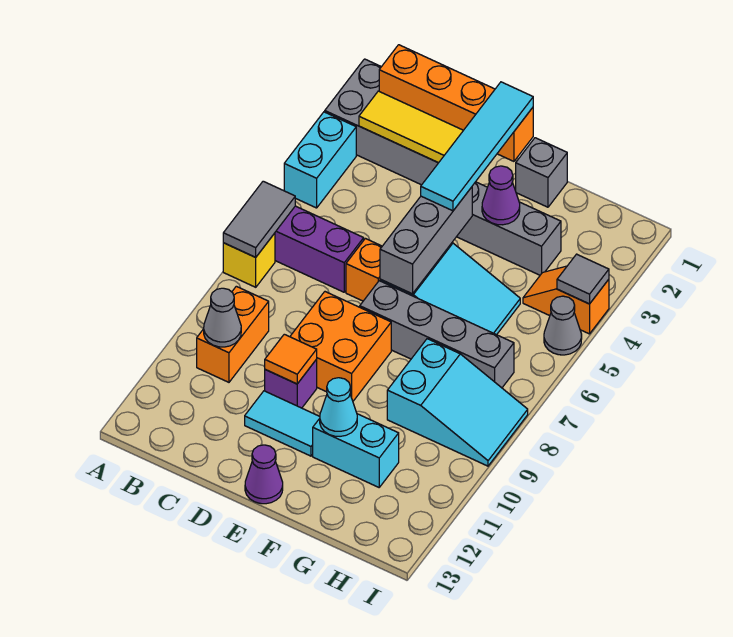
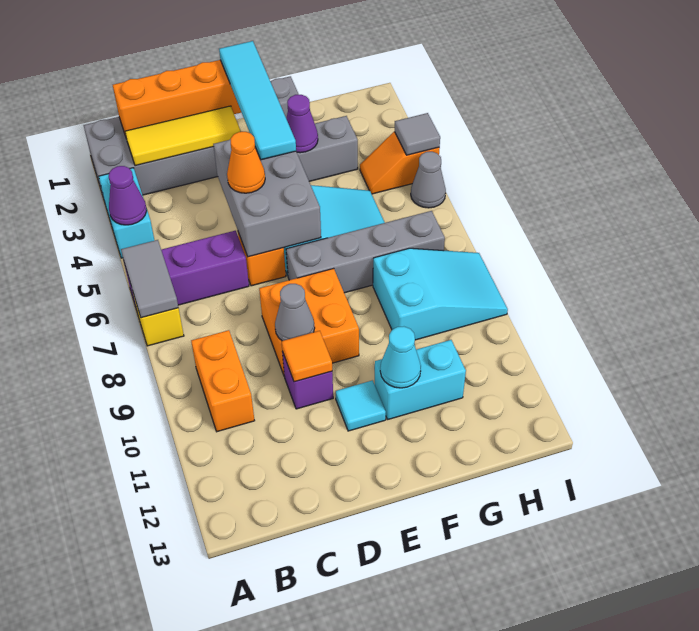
grey 1x1 cone [204,288,241,347] -> grey 1x1 cone moved to [275,284,315,341]
none -> orange 1x1 cone [227,132,265,193]
cyan 1x2 tile [245,391,320,456] -> cyan 1x1 tile [336,380,386,431]
grey 1x3 brick [380,187,472,294] -> grey 2x3 brick [213,139,321,257]
purple 1x1 cone [245,445,283,504] -> purple 1x1 cone moved to [109,166,147,225]

